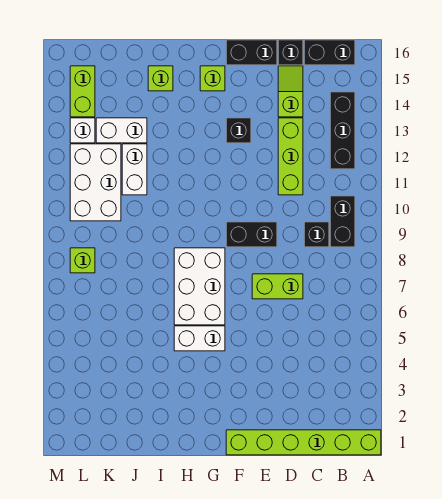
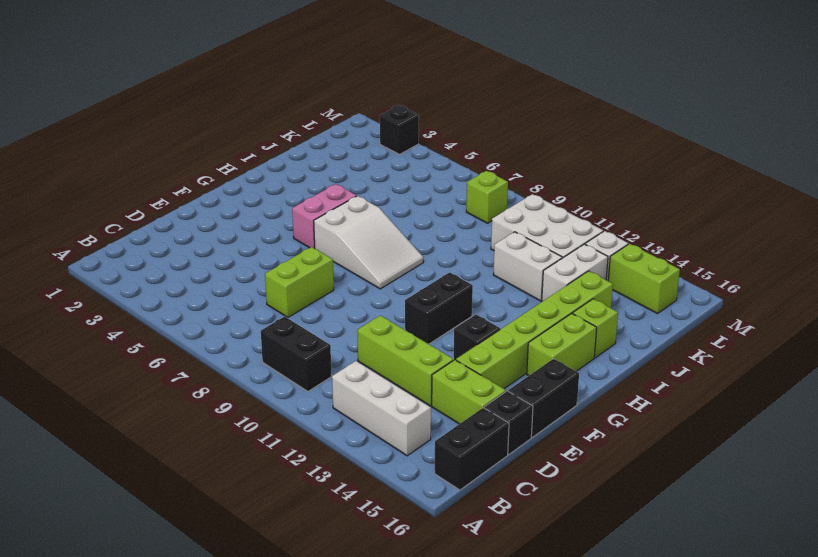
lime 1x6 brick [226,430,381,455] -> lime 1x6 brick moved to [456,271,613,389]
black 1x3 brick [330,92,355,169] -> white 1x3 brick [332,361,431,456]
black 1x1 brick [304,222,329,247] -> black 1x1 brick moved to [380,105,419,154]
lime 1x2 slope [278,66,303,117] -> lime 1x2 brick [432,360,506,424]
black 1x2 brick [226,222,277,247] -> black 1x2 brick moved to [405,272,473,344]
white 1x2 brick [174,326,225,351] -> pink 1x2 brick [292,184,356,249]
white 2x3 brick [174,248,225,325] -> white 2x3 slope [314,196,424,289]
lime 1x1 brick [200,66,225,91] -> lime 1x2 brick [527,313,597,376]

